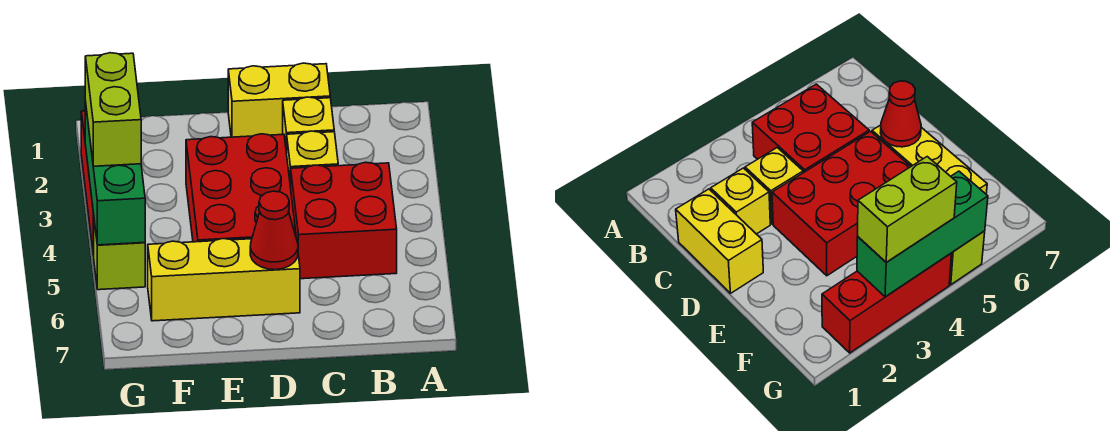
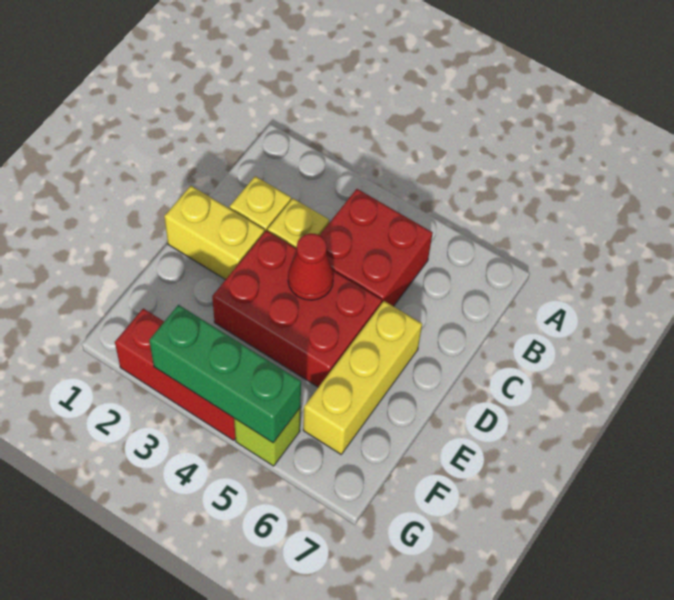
yellow 1x2 brick [228,63,330,137] -> yellow 1x2 brick turned to [164,186,264,280]
red 1x1 cone [250,191,298,270] -> red 1x1 cone moved to [288,233,334,300]
lime 1x2 brick [85,53,141,166] -> none

